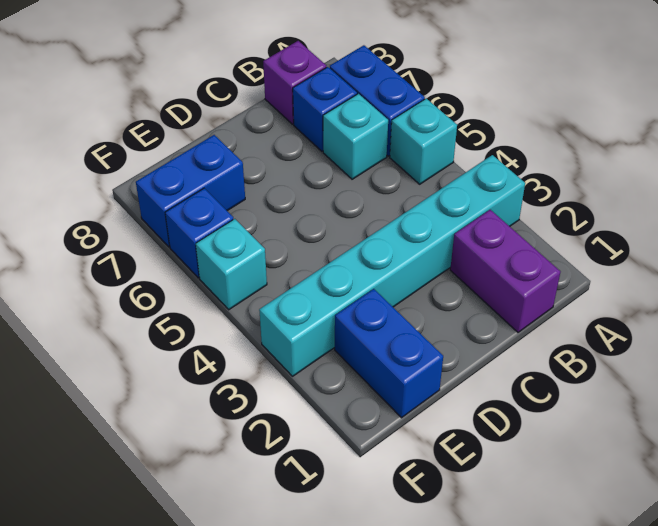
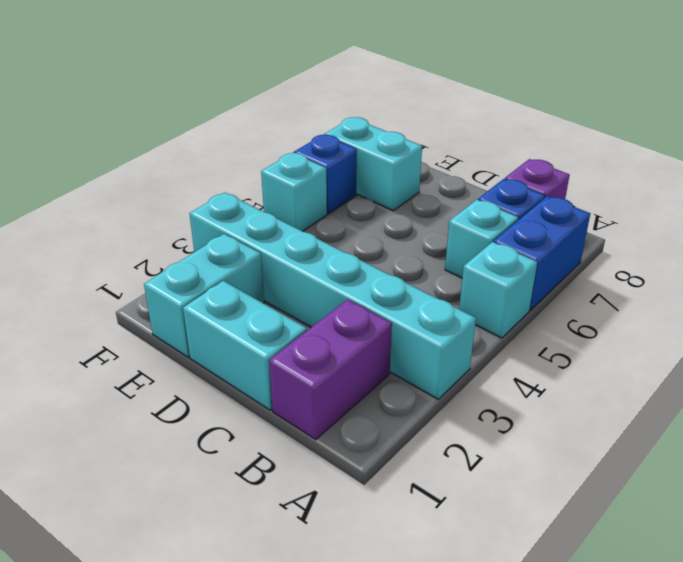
none -> cyan 1x2 brick [183,281,307,410]
blue 1x2 brick [335,289,443,418] -> cyan 1x2 brick [144,234,264,357]
blue 1x2 brick [136,135,245,247] -> cyan 1x2 brick [324,117,422,211]

